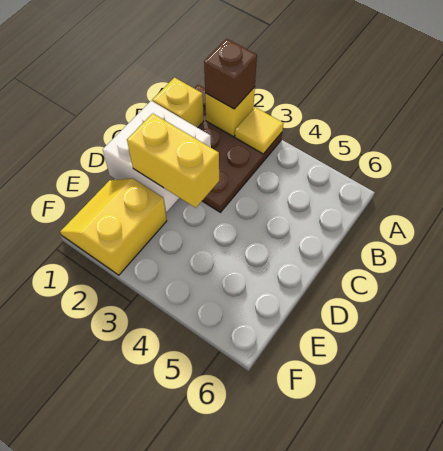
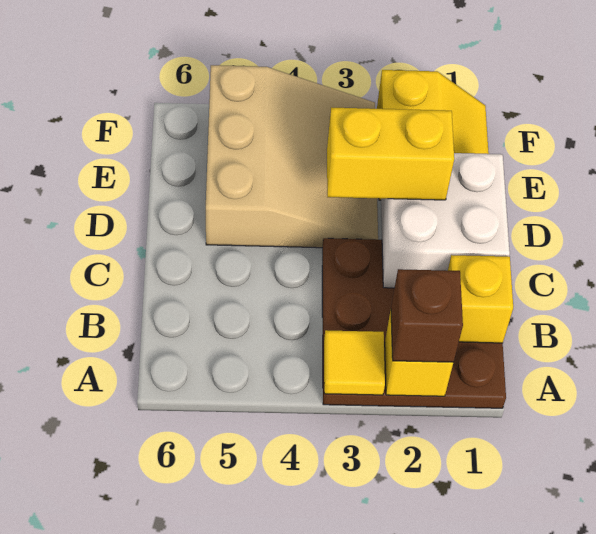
none -> tan 3x3 slope [206,65,378,248]

